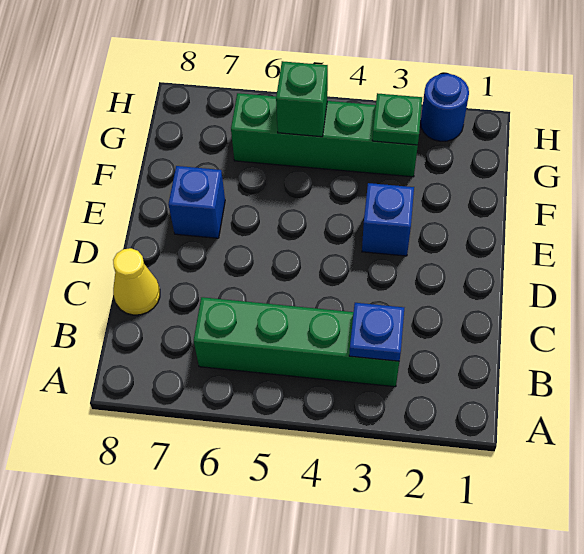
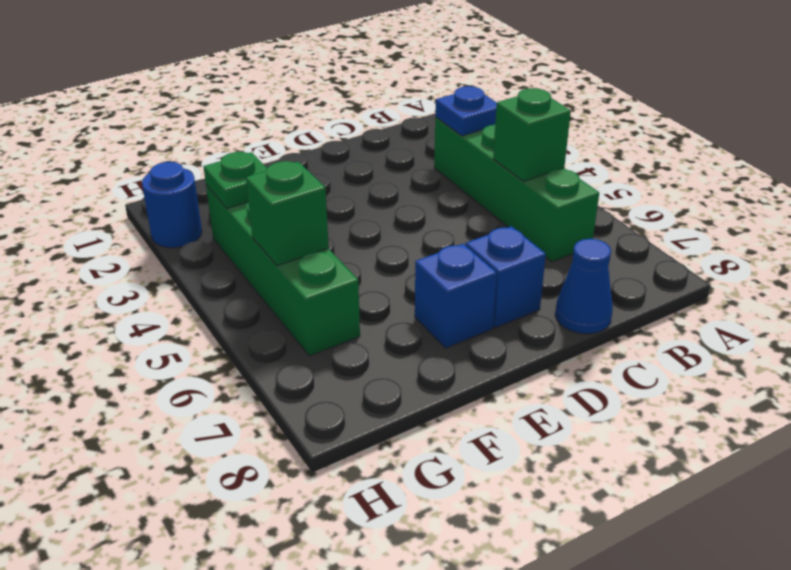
none -> green 1x1 brick [493,88,571,181]
yellow 1x1 cone [113,248,160,315] -> blue 1x1 cone [555,239,613,334]
blue 1x1 brick [362,183,414,256] -> blue 1x1 brick moved to [466,226,546,328]

